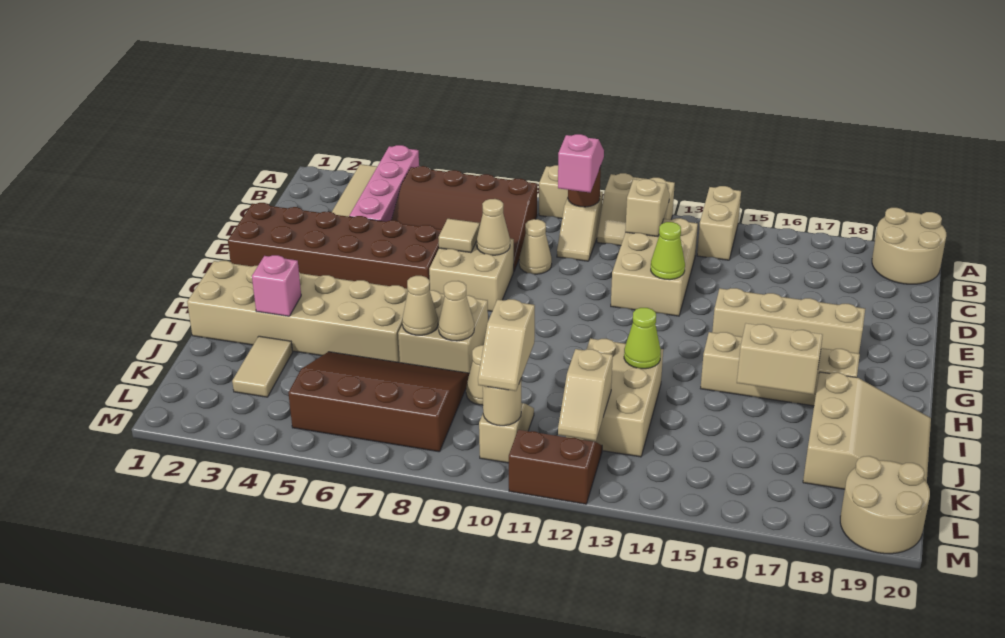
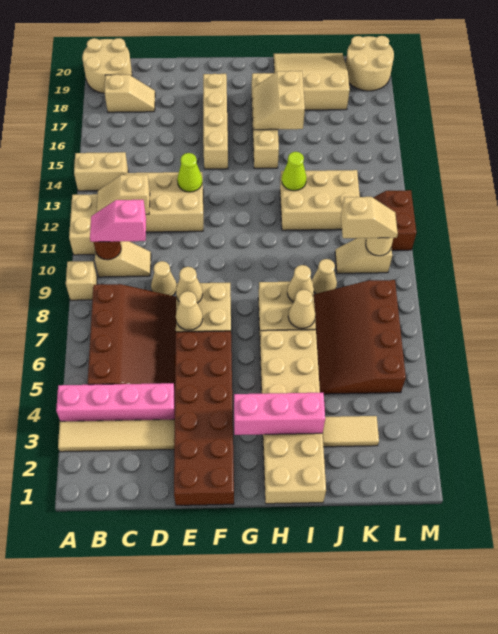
tan 1x1 tile [438,219,480,253] -> tan 1x1 cone [176,291,203,330]
pink 1x1 brick [252,255,301,316] -> pink 1x3 brick [234,393,325,435]
tan 1x2 slope [558,349,613,441] -> tan 1x2 slope moved to [105,75,155,112]

